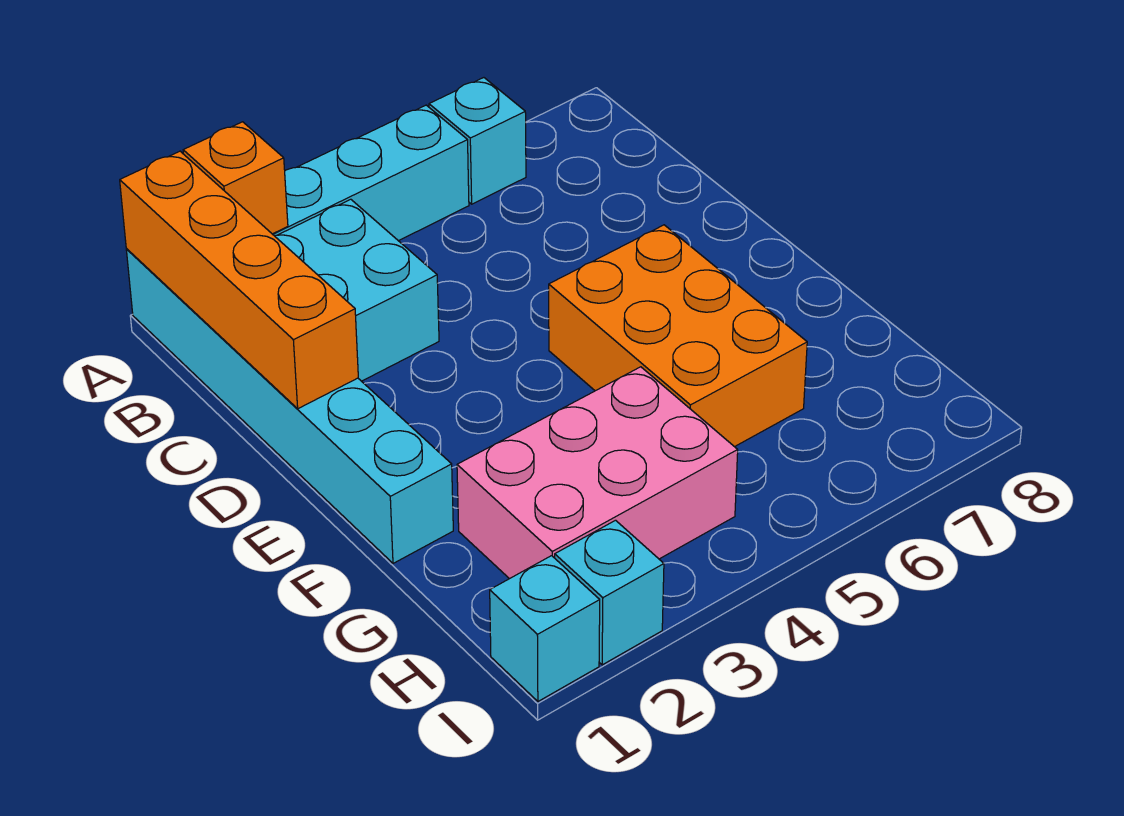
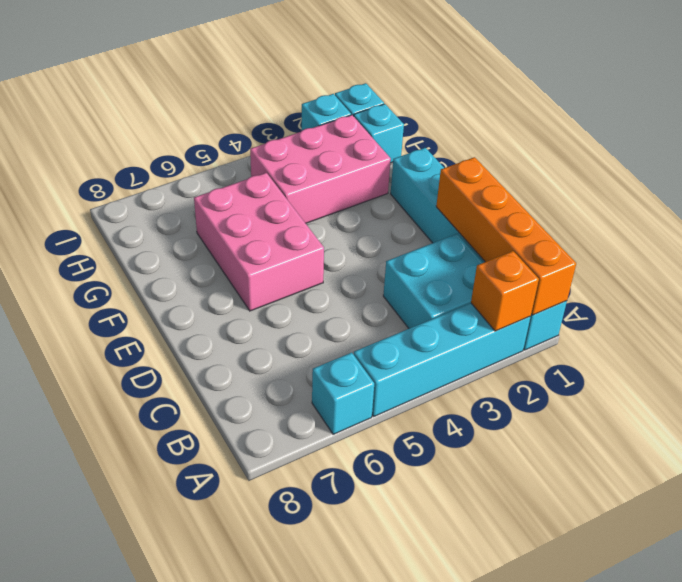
orange 2x3 brick [549,225,807,447] -> pink 2x3 brick [194,173,324,311]
none -> cyan 1x1 brick [354,104,404,163]

